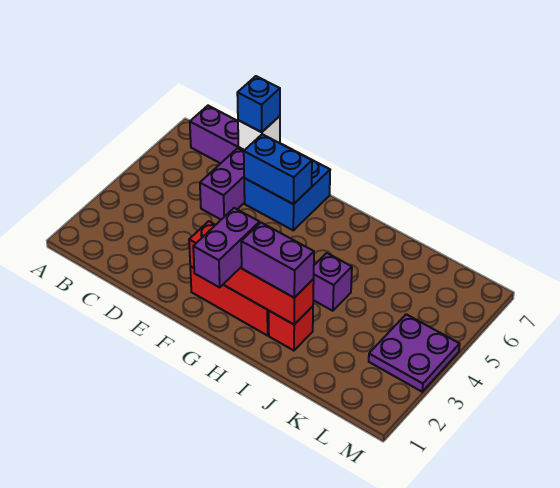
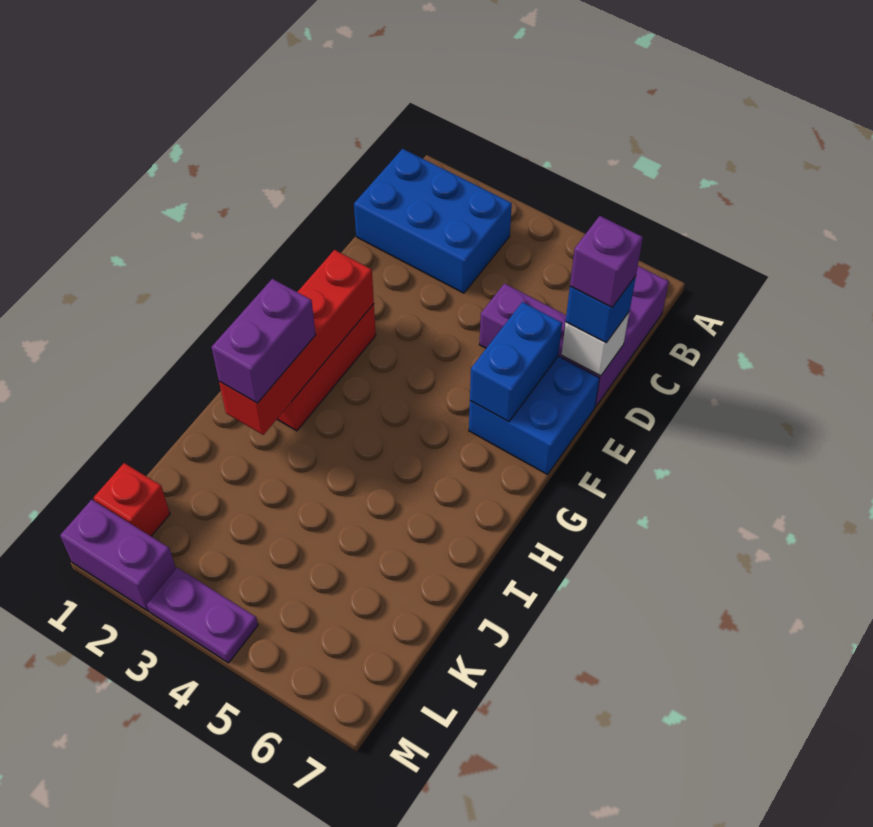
none -> blue 2x3 brick [354,149,512,293]
purple 1x2 brick [193,208,260,287] -> purple 1x2 brick moved to [60,500,176,611]
red 1x1 brick [269,306,313,351] -> red 1x1 brick moved to [93,463,170,536]
purple 1x1 brick [313,253,352,311] -> purple 1x1 brick moved to [570,216,643,307]
purple 2x2 plate [369,314,460,392] -> purple 1x2 plate [147,568,258,663]

